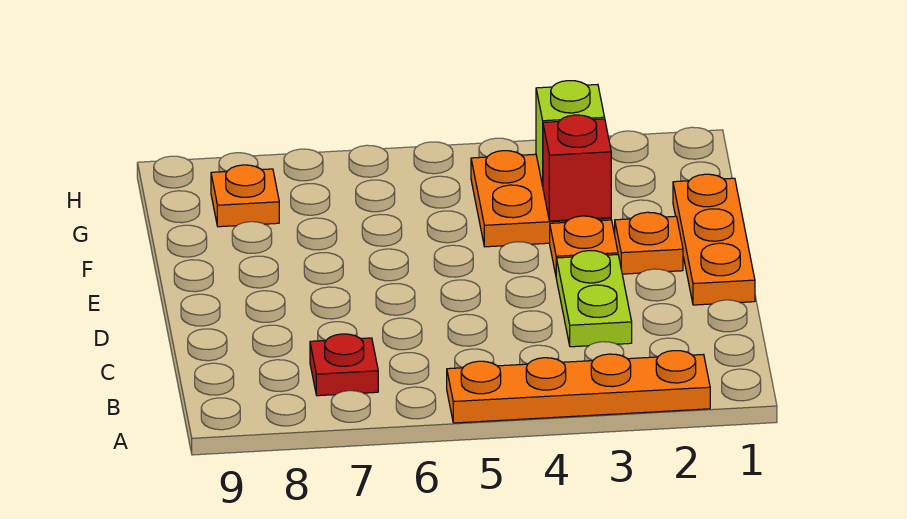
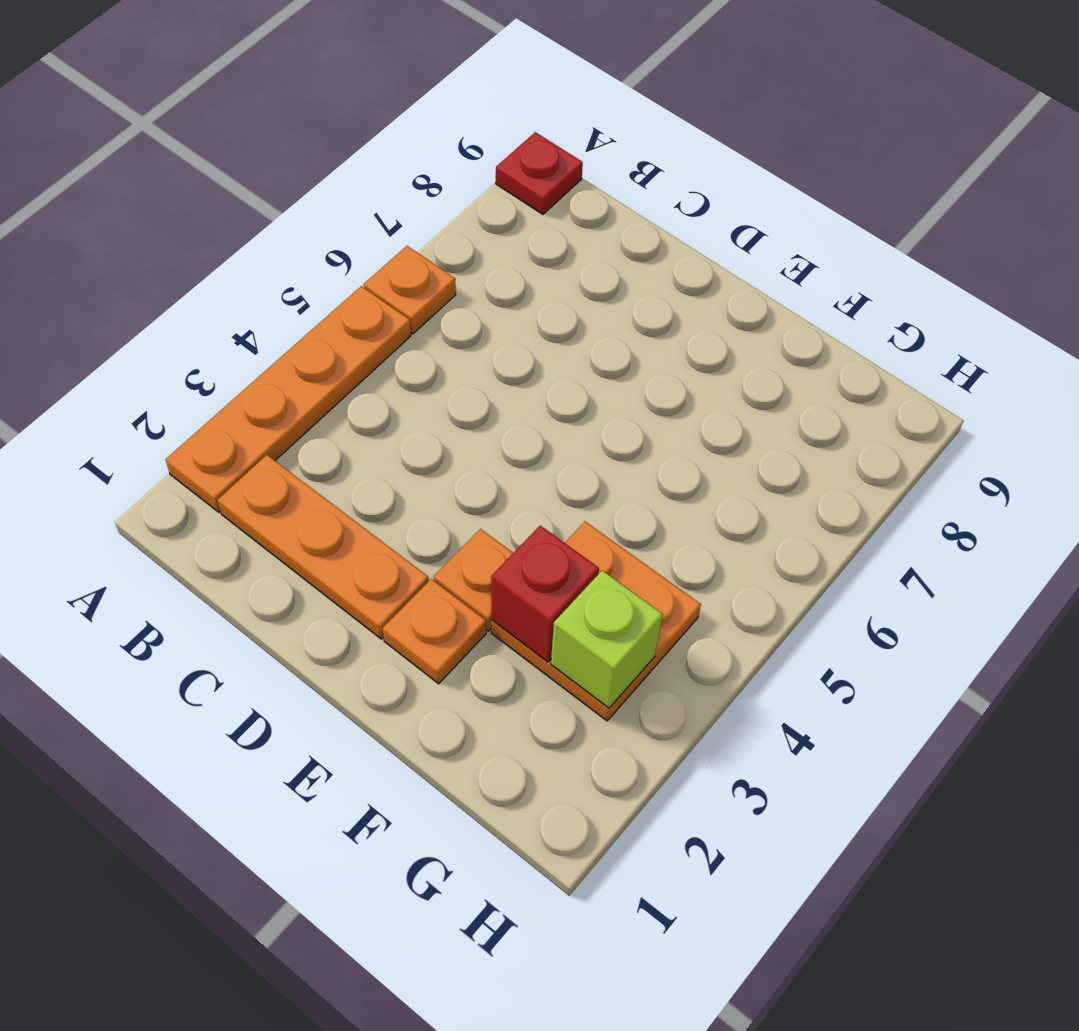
red 1x1 plate [310,334,378,396] -> red 1x1 plate moved to [496,132,583,214]
lime 1x2 plate [556,251,632,347] -> none
orange 1x3 plate [673,174,755,305] -> orange 1x3 plate moved to [218,455,429,639]
orange 1x1 plate [211,165,279,227] -> orange 1x1 plate moved to [364,246,456,334]

